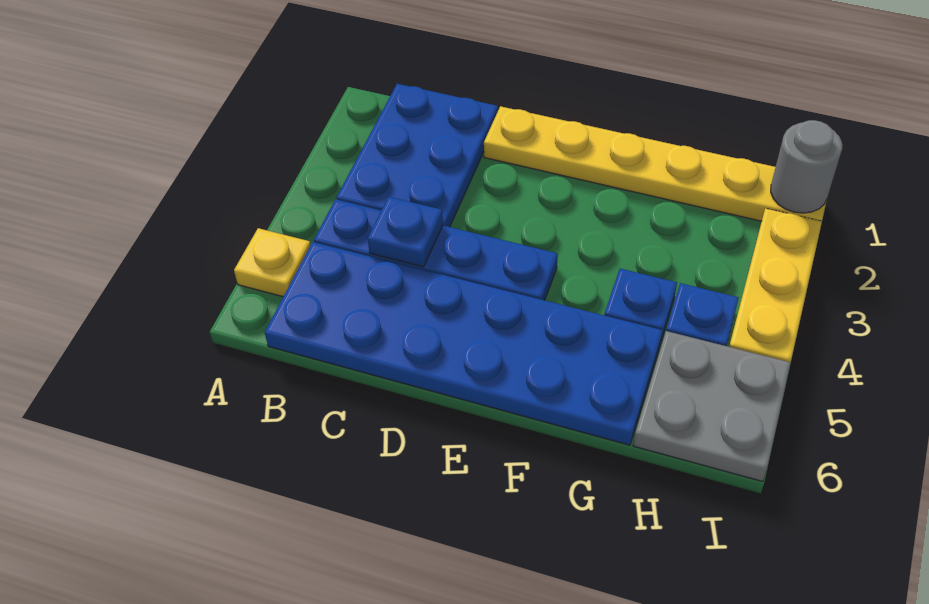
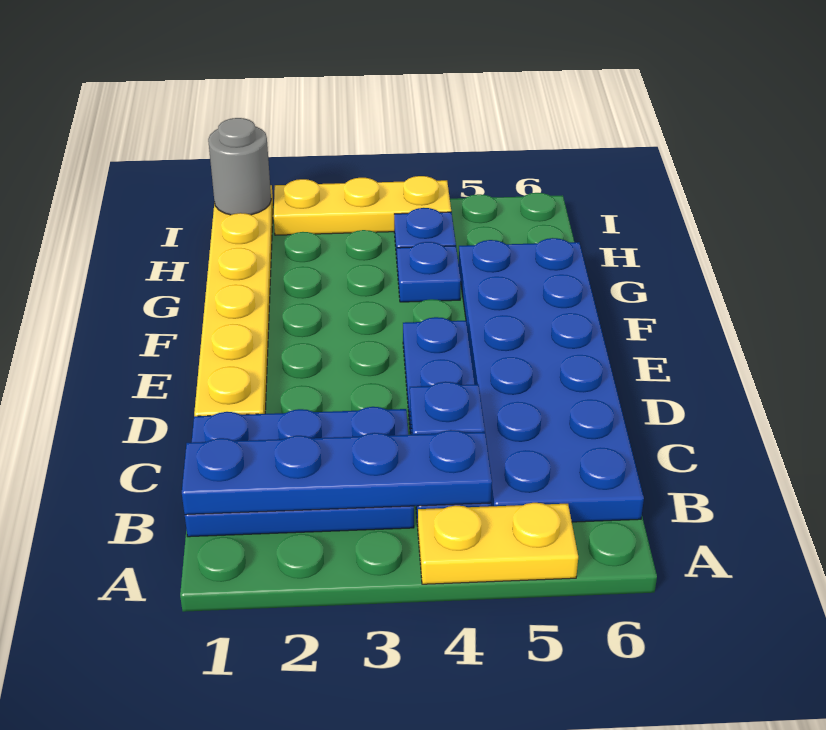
yellow 1x1 plate [234,228,311,297] -> yellow 1x2 plate [418,503,578,584]
none -> blue 1x4 plate [182,430,492,515]
grey 2x2 plate [633,331,791,481] -> none

